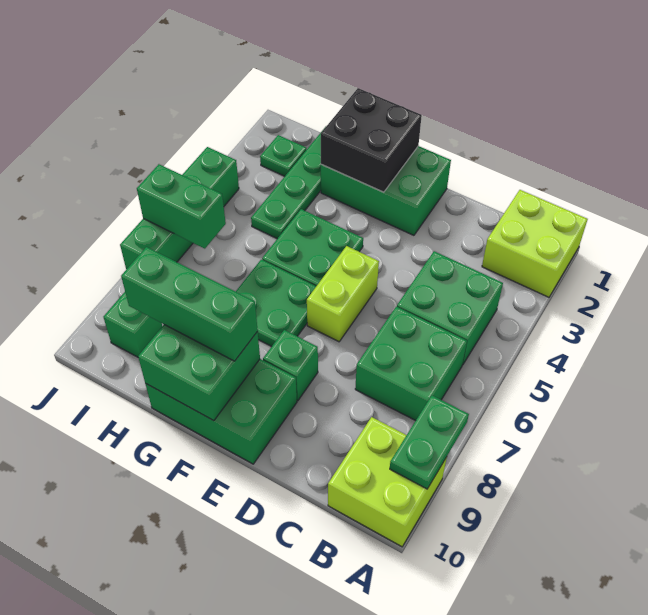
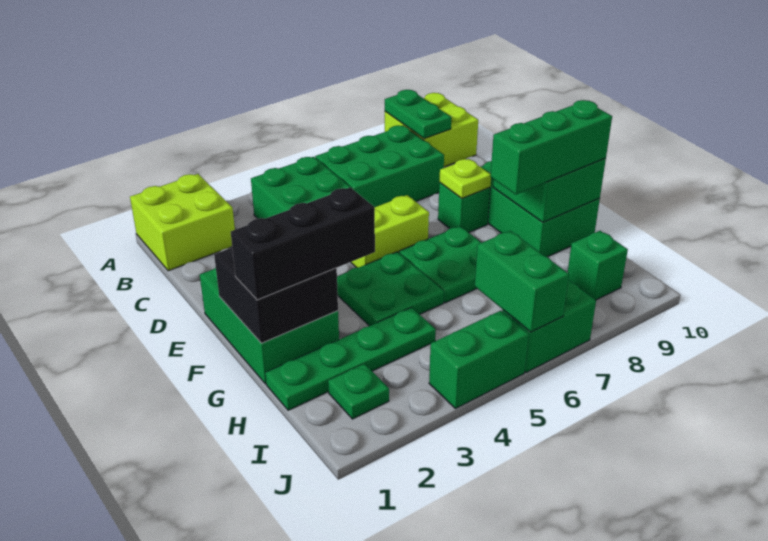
green 1x2 plate [390,396,469,489] -> green 1x2 plate turned to [385,90,451,139]
green 2x2 brick [355,307,467,421] -> green 2x3 brick [315,125,444,207]
none -> lime 1x1 plate [439,159,491,198]
green 1x3 brick [121,247,258,361] -> green 1x3 brick turned to [490,100,612,194]
none -> black 1x3 brick [231,187,375,300]

